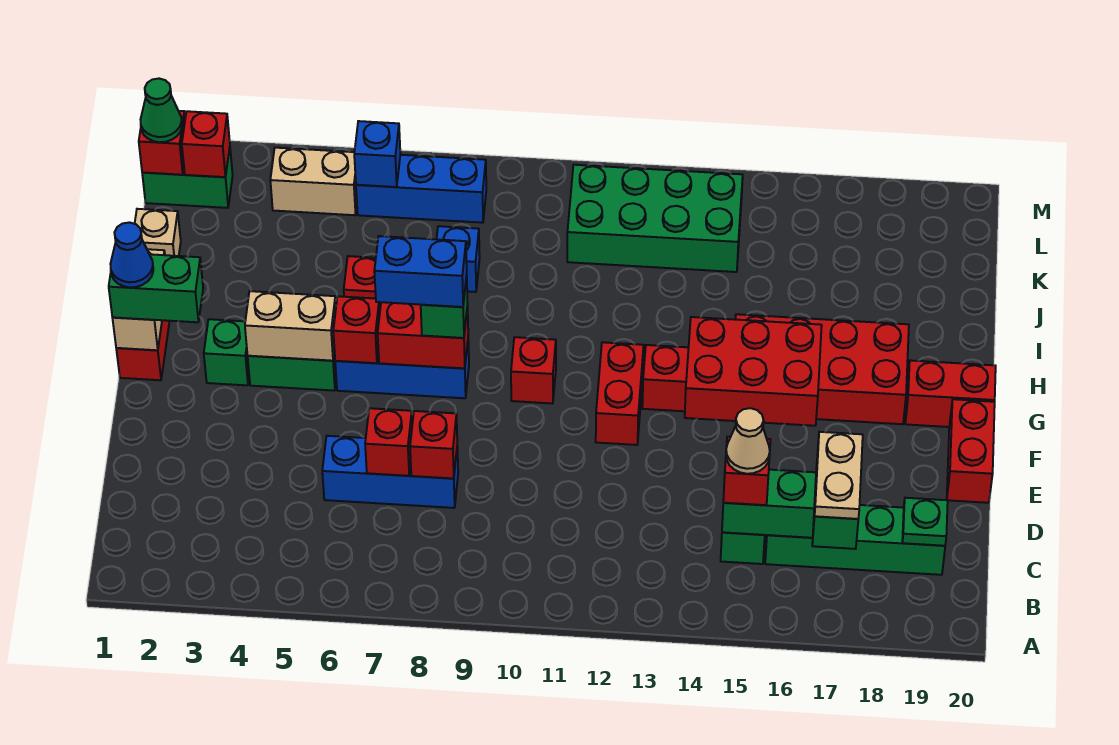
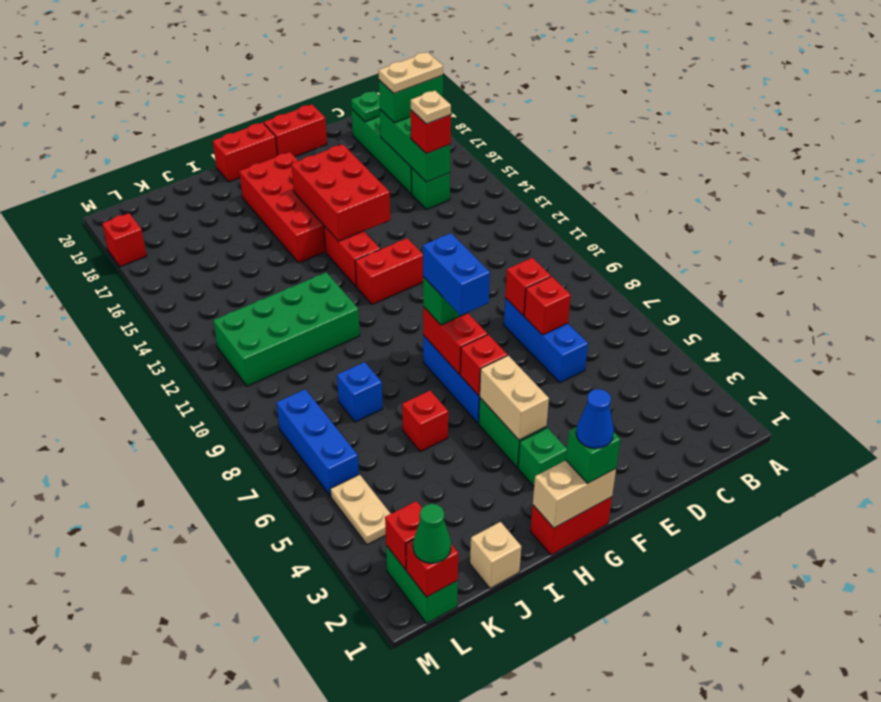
tan 1x1 cone [726,408,770,474] -> tan 1x1 plate [411,91,451,124]
green 1x2 brick [109,254,203,322] -> green 1x1 brick [566,427,621,483]
red 1x1 brick [511,337,556,404] -> red 1x1 brick moved to [102,213,147,267]
red 1x2 brick [905,360,996,427] -> red 1x2 brick turned to [213,122,277,182]
green 2x4 brick [567,165,743,272] -> green 2x4 brick turned to [213,272,360,386]
tan 1x2 brick [270,148,357,215] -> tan 1x2 plate [330,474,391,545]
blue 1x1 brick [354,121,400,187] -> none

